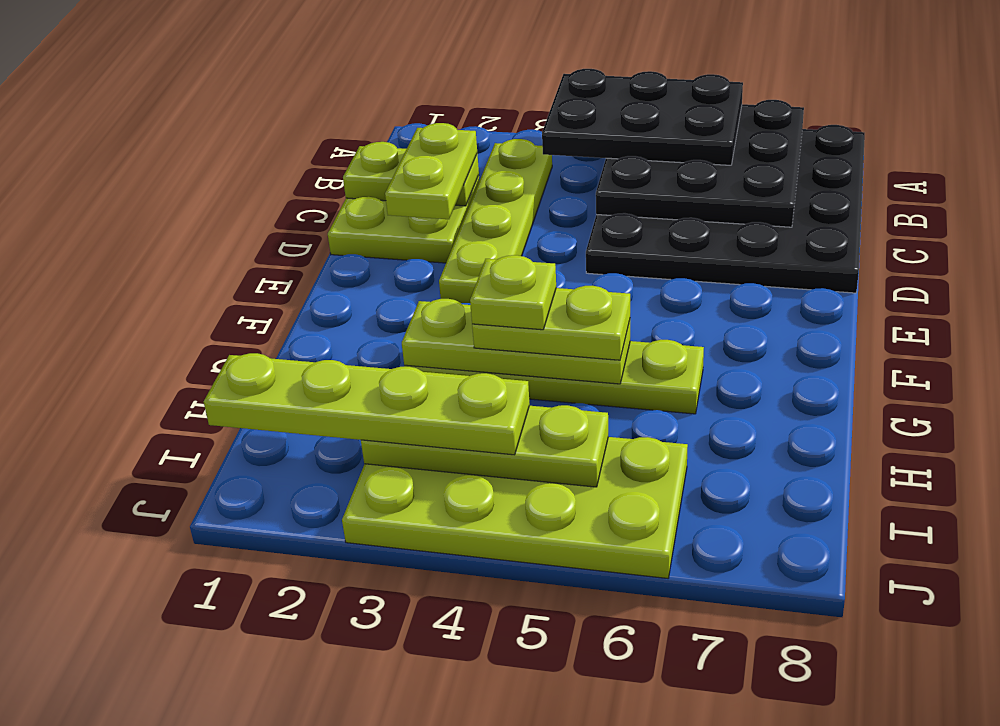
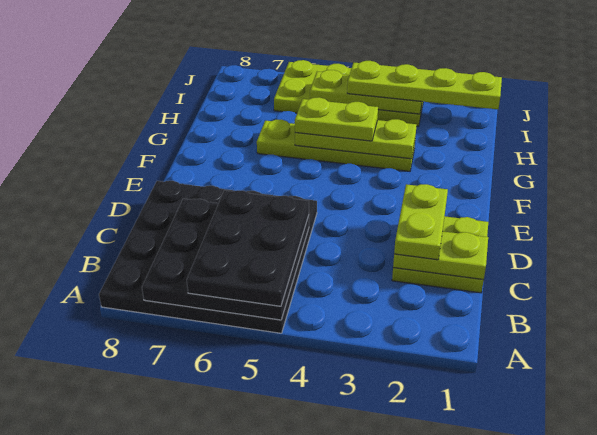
black 2x3 plate [542,69,743,165] -> black 2x3 plate turned to [187,190,309,306]
lime 1x4 plate [439,139,552,303] -> none
lime 1x1 plate [470,255,556,330] -> none

